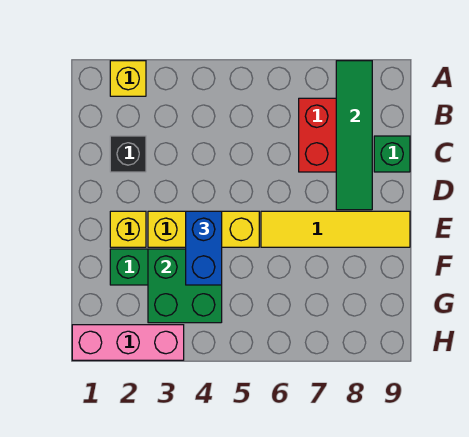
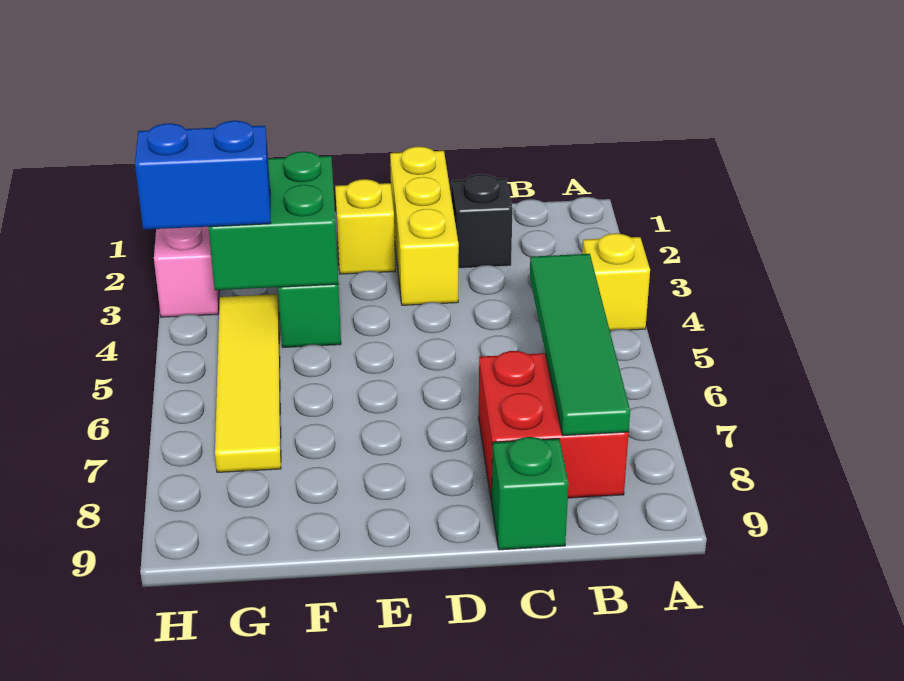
yellow 1x1 brick [110,61,146,96] -> yellow 1x1 brick moved to [582,233,650,331]
green 1x4 tile [336,61,372,210] -> green 1x4 tile turned to [530,254,630,436]
yellow 1x3 brick [148,211,259,247] -> yellow 1x3 brick moved to [390,147,459,305]
blue 1x2 brick [186,211,222,285] -> blue 1x2 brick moved to [135,121,271,230]
yellow 1x4 tile [261,211,410,247] -> yellow 1x4 tile moved to [215,294,281,472]

